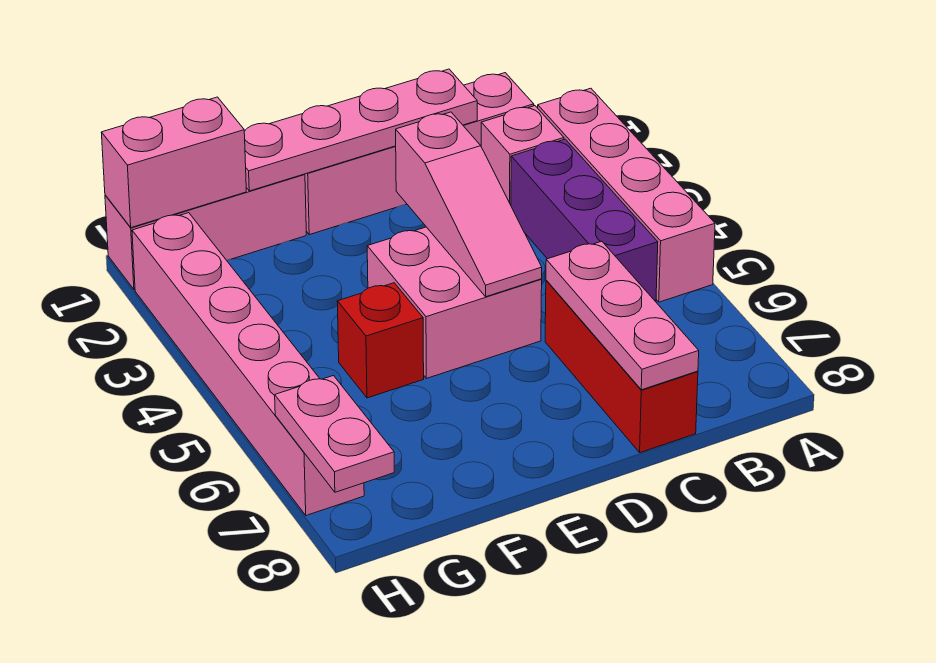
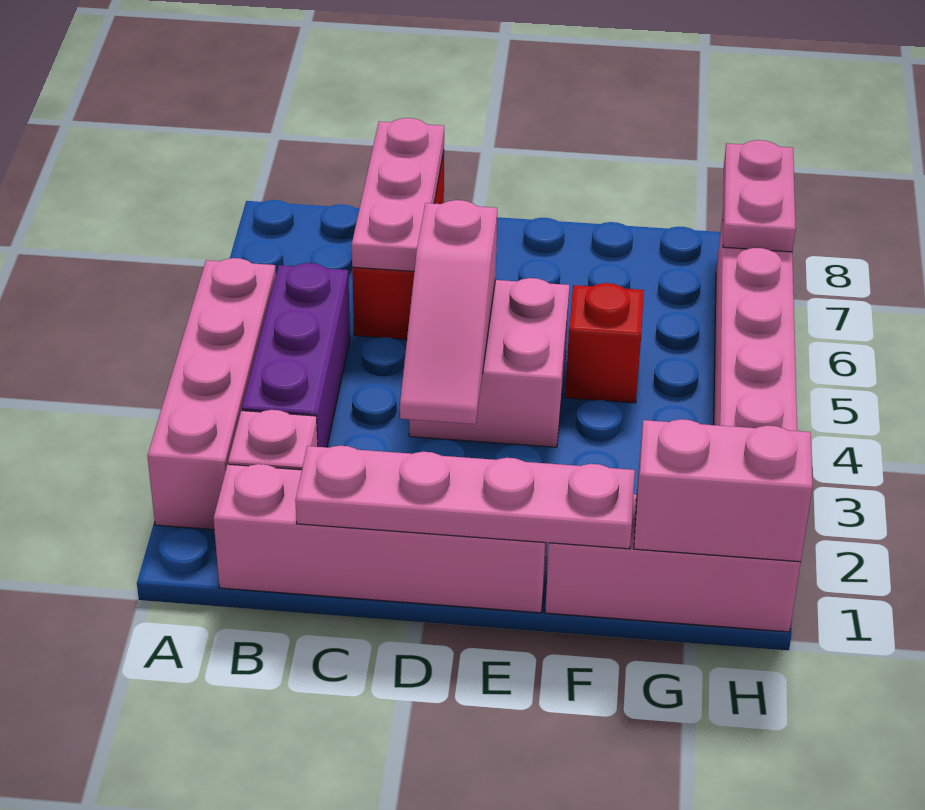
pink 1x3 slope [396,112,542,297] -> pink 1x3 slope turned to [400,200,497,424]

